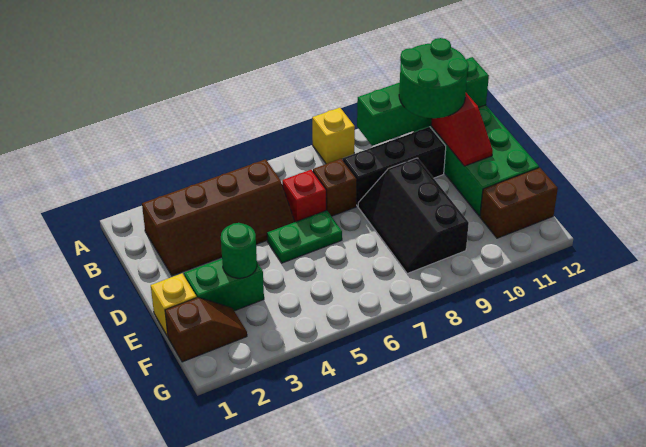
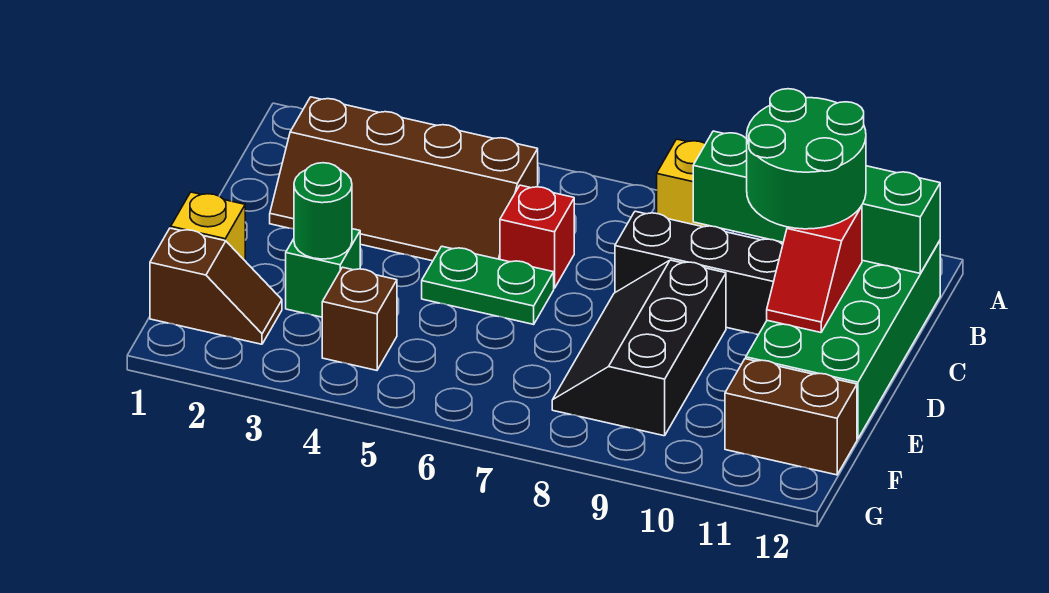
brown 1x1 brick [313,159,357,216] -> brown 1x1 brick moved to [322,267,397,370]
green 1x2 brick [184,259,264,311] -> green 1x1 brick [286,229,360,317]

